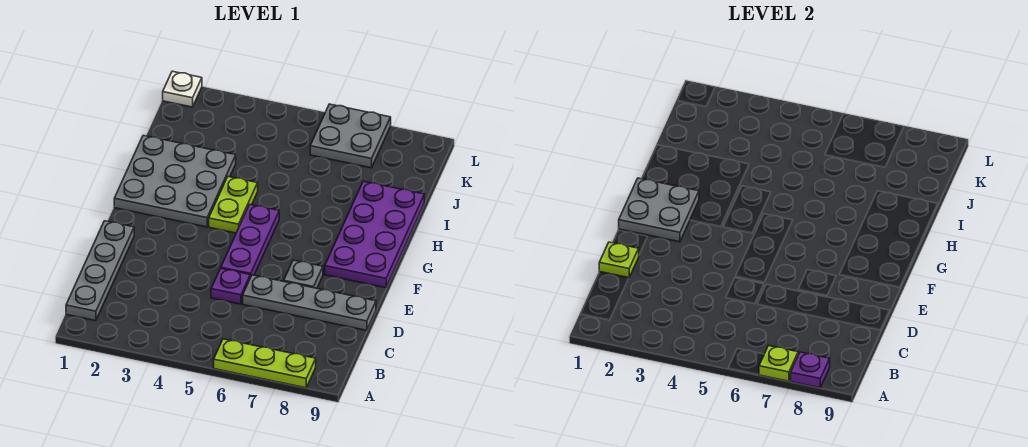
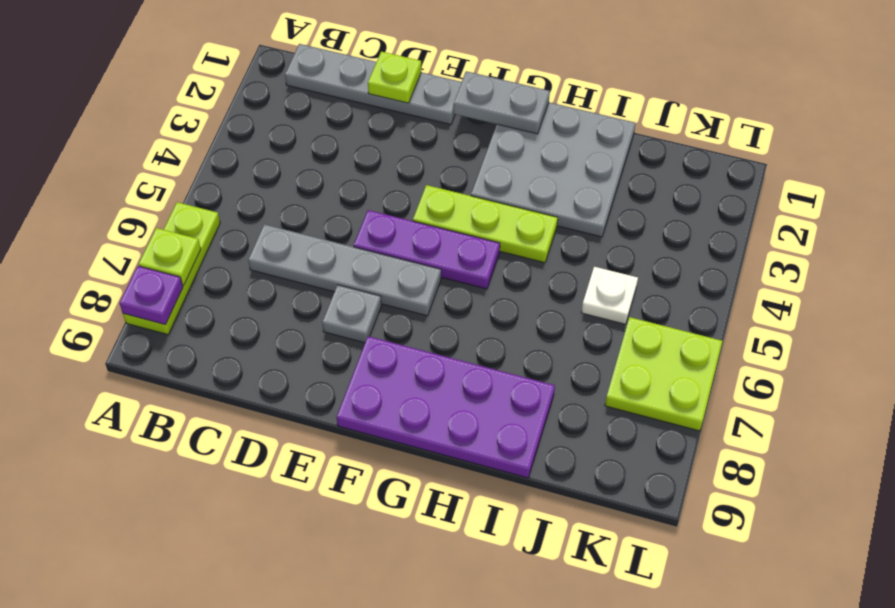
purple 1x1 plate [211,268,250,304] -> none
grey 1x4 plate [243,275,376,330] -> grey 1x4 plate turned to [248,224,441,316]
grey 2x2 plate [619,178,699,242] -> grey 1x2 plate [453,71,550,134]
lime 1x2 plate [209,177,258,233] -> lime 1x3 plate [413,185,558,263]
grey 2x2 plate [310,104,391,168] -> lime 2x2 plate [605,317,722,431]
white 1x1 plate [163,71,202,107] -> white 1x1 plate moved to [581,267,638,324]

